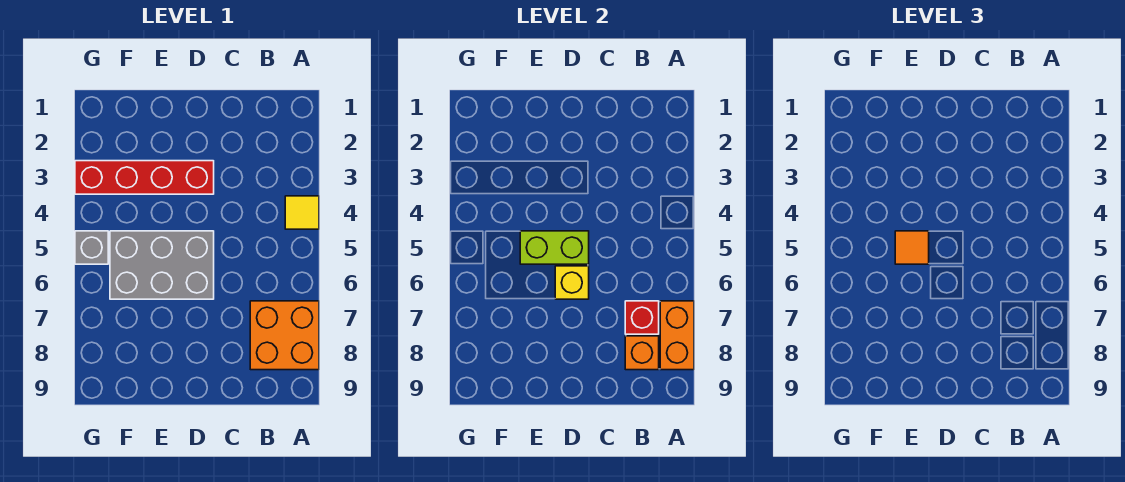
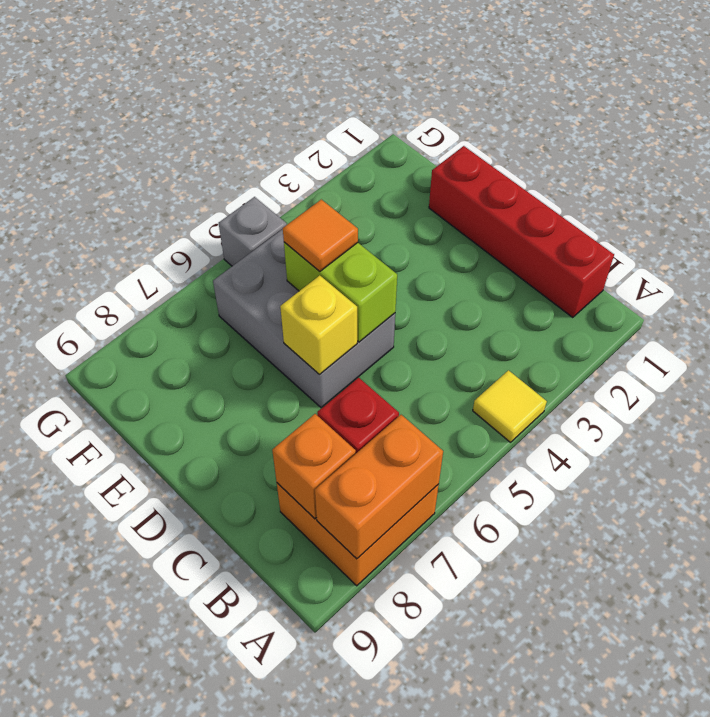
red 1x4 brick [75,161,214,194] -> red 1x4 brick moved to [429,146,614,318]

